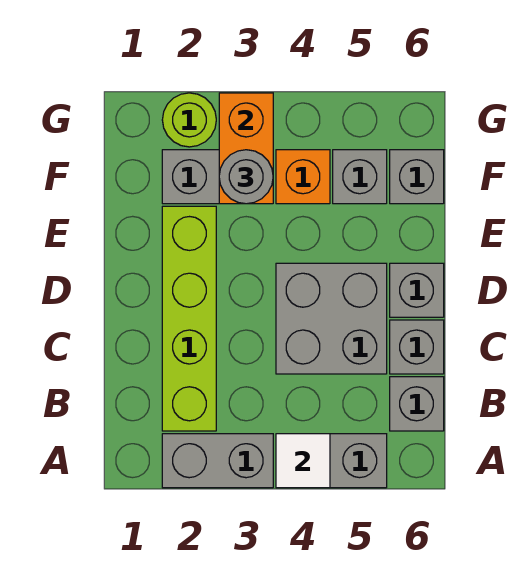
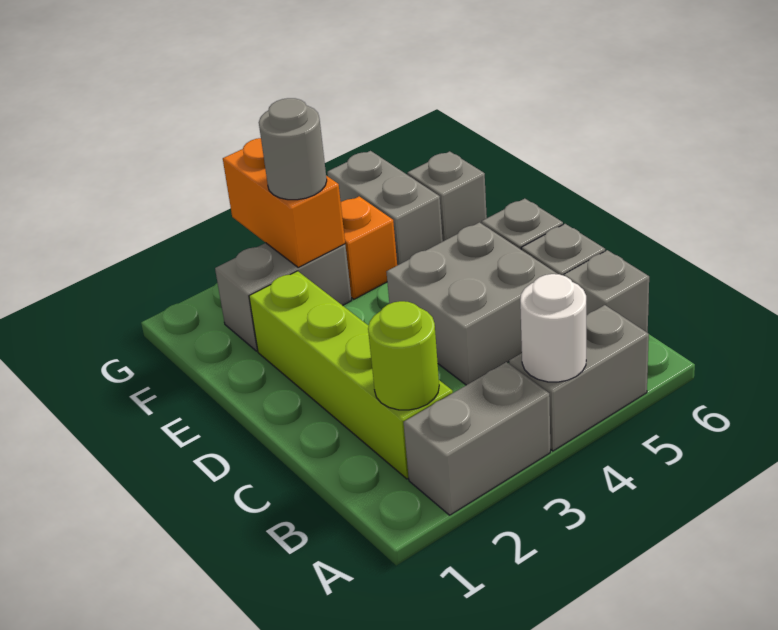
white 1x1 tile [276,434,330,488] -> white 1x1 round brick [520,274,586,382]
grey 1x1 brick [333,150,387,204] -> grey 1x2 brick [327,151,443,265]
lime 1x1 round brick [162,93,216,147] -> lime 1x1 round brick moved to [368,301,439,410]

